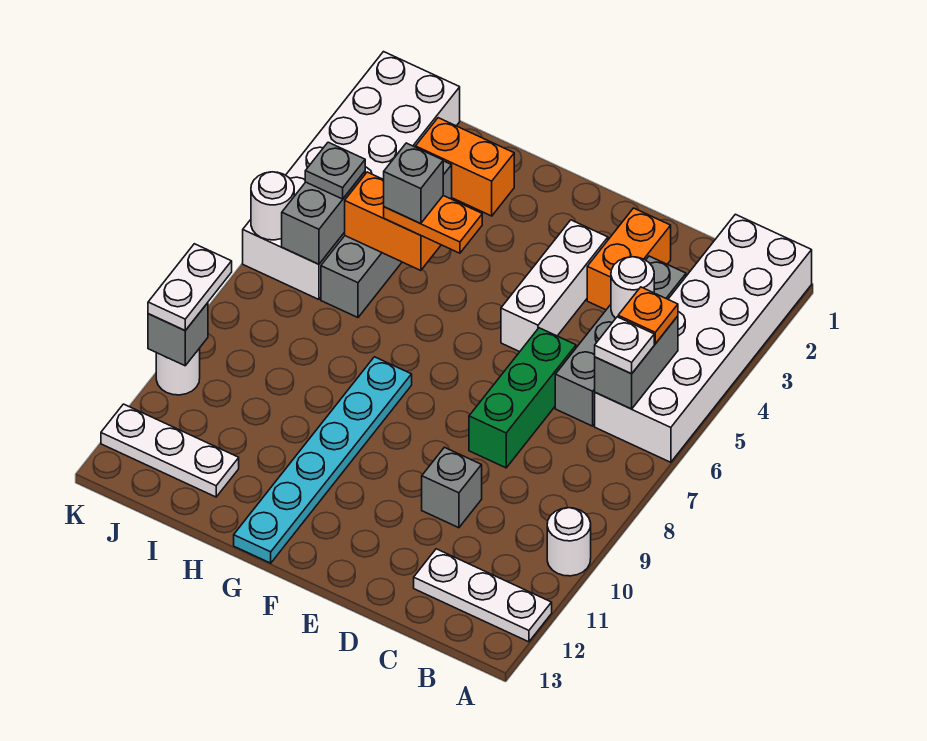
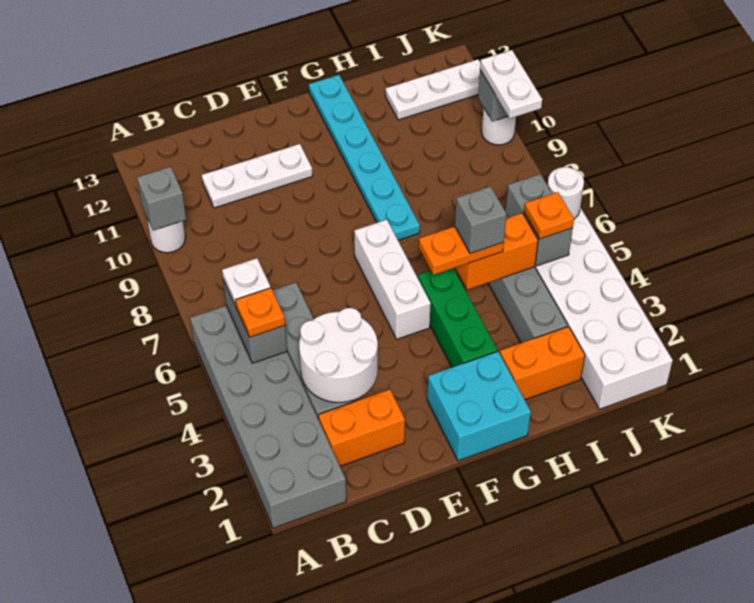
white 2x6 brick [595,214,812,462] -> grey 2x6 brick [190,306,346,528]
white 1x3 plate [414,549,552,642] -> white 1x3 plate moved to [202,144,313,208]
white 1x1 round brick [611,257,654,318] -> white 2x2 round brick [299,308,378,402]
orange 1x2 brick [587,208,671,310] -> orange 1x2 brick turned to [318,389,405,466]
green 1x3 brick [469,328,576,468] -> green 1x3 brick moved to [418,268,497,367]
grey 1x1 brick [422,447,482,528] -> grey 1x1 brick moved to [137,167,186,230]
white 1x3 brick [501,220,608,352] -> white 1x3 brick moved to [354,220,431,339]
none -> cyan 2x2 brick [427,351,531,461]
grey 1x1 plate [305,142,365,199] -> orange 1x1 plate [524,192,574,239]

